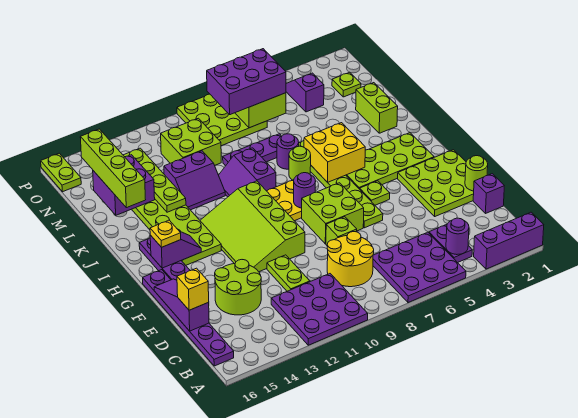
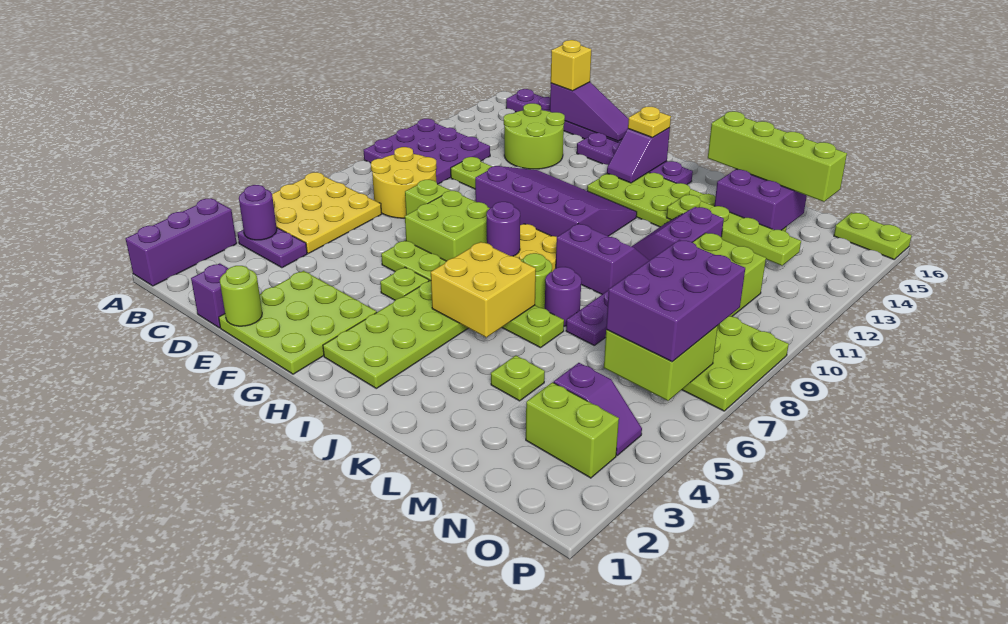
purple 3x3 plate [373,232,466,303] -> yellow 3x3 plate [272,172,382,253]
lime 3x4 slope [200,181,305,272] -> purple 3x4 slope [475,166,637,237]
lime 1x2 brick [356,83,398,133] -> lime 1x2 brick moved to [526,382,619,478]
lime 1x1 plate [332,72,361,97] -> lime 1x1 plate moved to [491,356,545,401]

